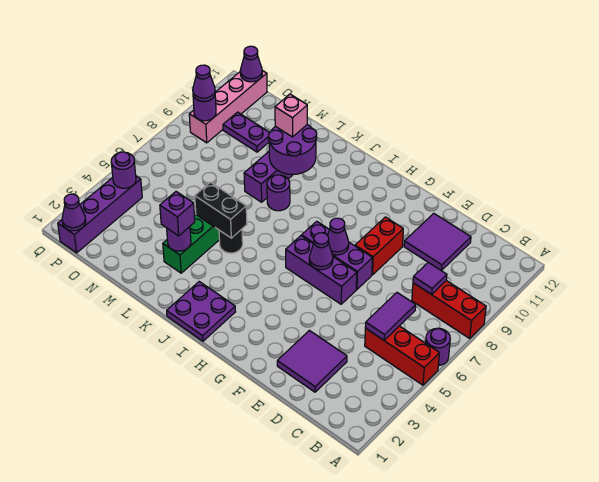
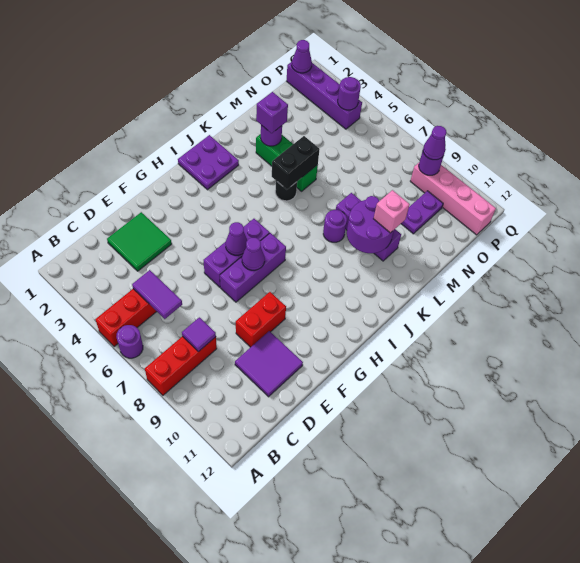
purple 2x2 tile [277,330,347,392] -> green 2x2 tile [107,212,172,271]
red 1x2 brick [355,217,403,275] -> red 1x2 brick turned to [236,292,286,347]
purple 1x1 cone [240,46,262,82] -> none

